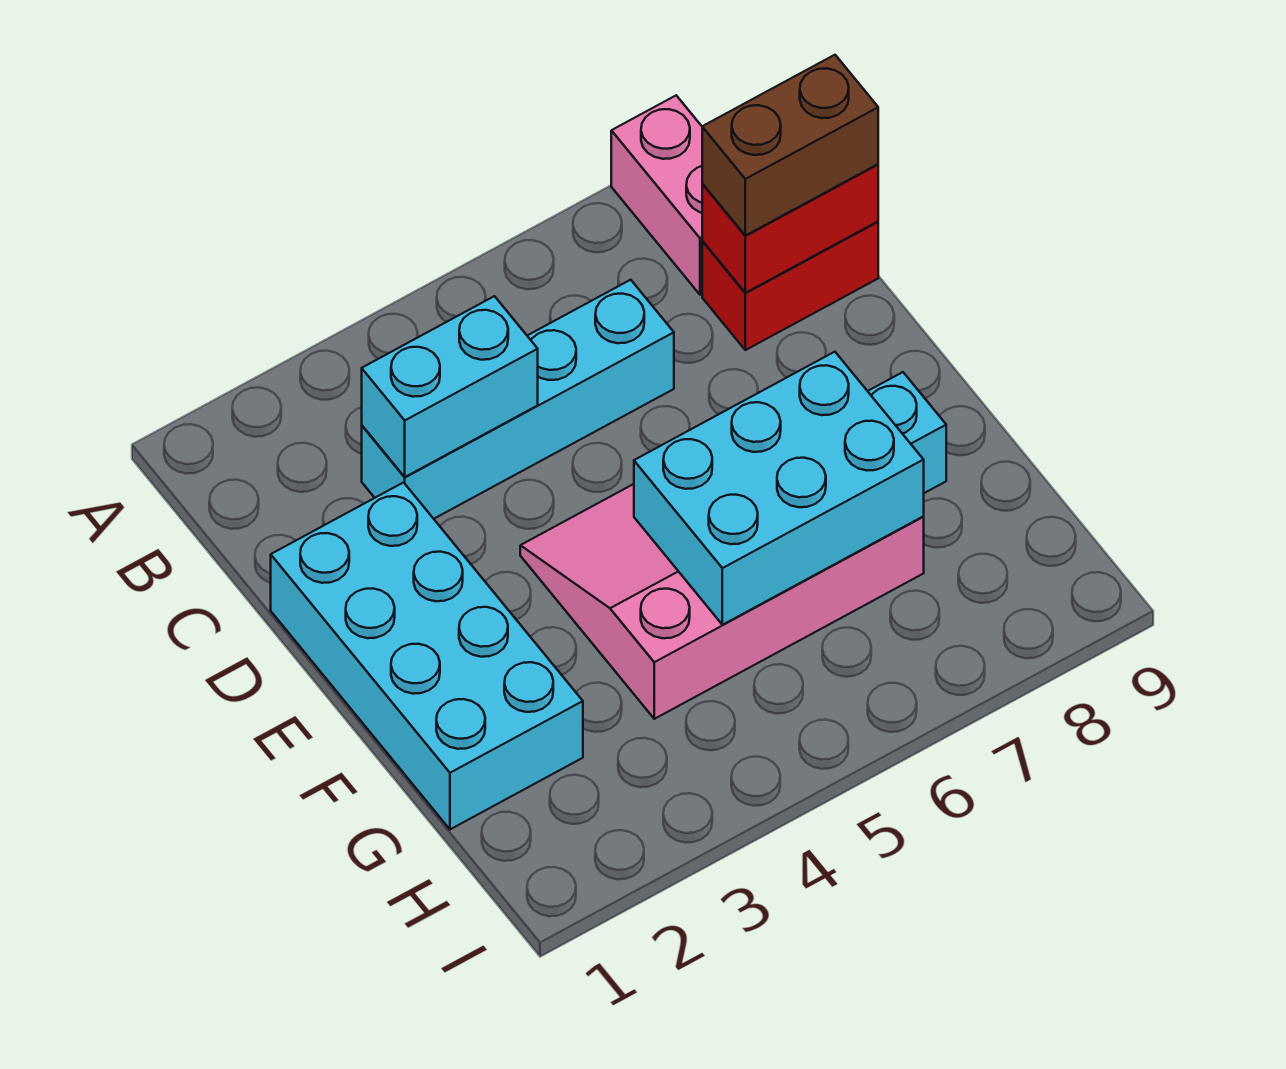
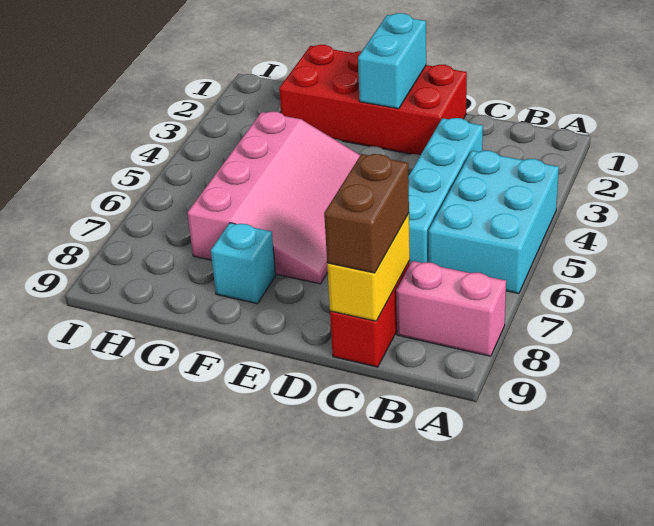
cyan 1x2 brick [362,296,538,477] -> cyan 1x2 brick moved to [358,13,426,109]
red 1x2 brick [702,164,878,293] -> yellow 1x2 brick [327,213,410,321]
cyan 2x4 brick [271,483,583,829] -> red 2x4 brick [279,45,467,155]
cyan 2x3 brick [634,352,924,625] -> cyan 2x3 brick moved to [429,151,559,294]

